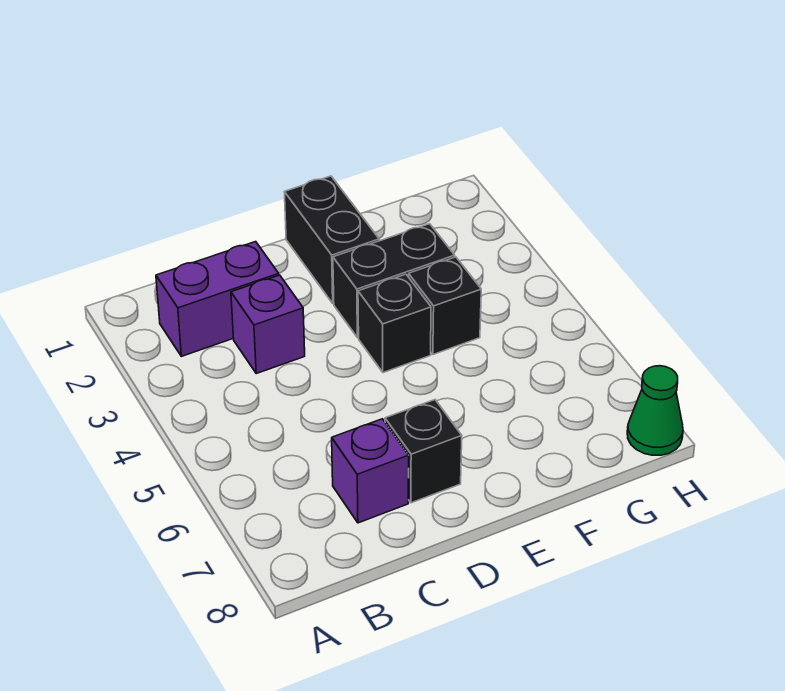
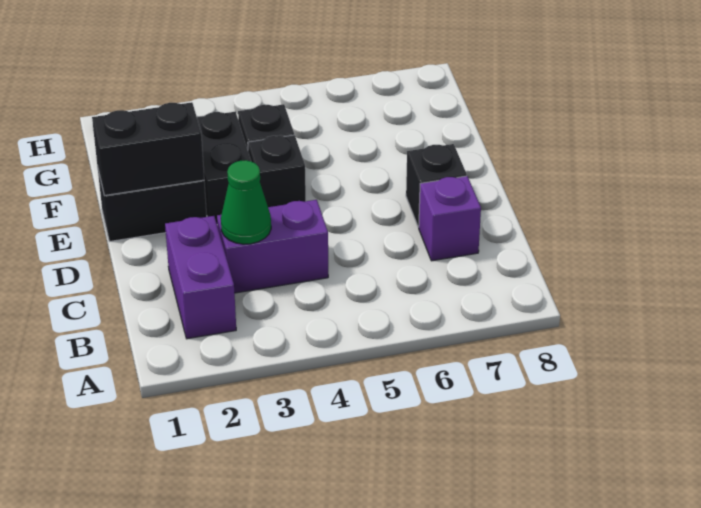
purple 1x1 brick [231,275,305,373] -> purple 1x2 brick [217,200,328,293]
none -> black 1x2 brick [92,102,204,196]
green 1x1 cone [627,366,683,455] -> green 1x1 cone moved to [221,160,271,244]

